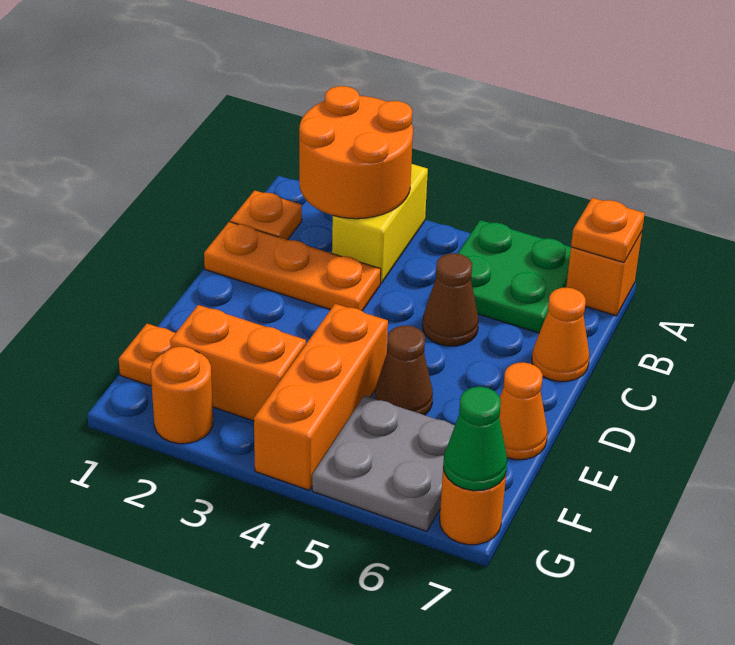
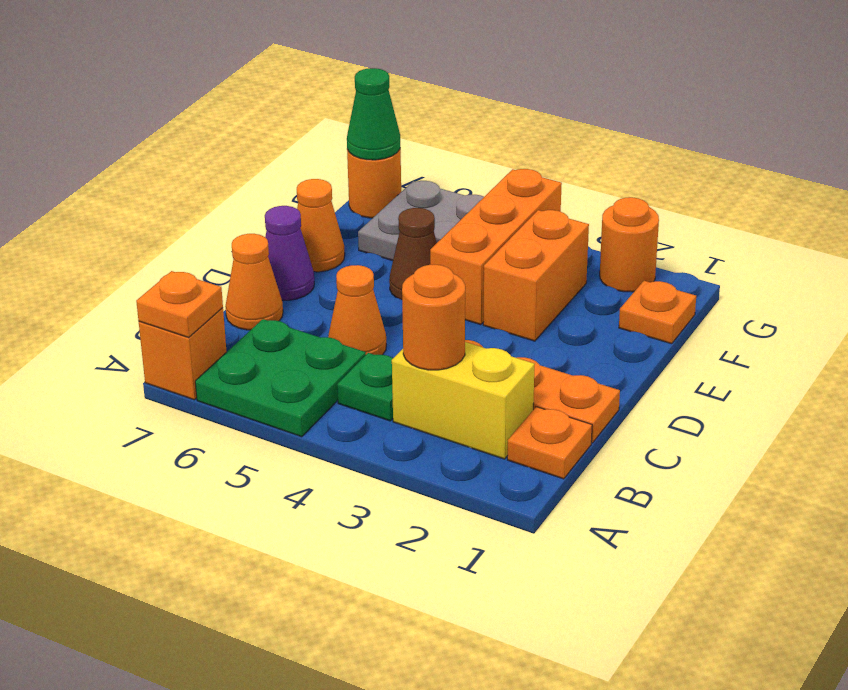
orange 2x2 round brick [299,86,413,219] -> orange 1x1 round brick [402,265,465,370]
yellow 1x2 brick [332,164,428,284] -> yellow 1x2 brick turned to [392,342,534,459]
none -> green 1x1 plate [337,353,393,421]
brown 1x1 cone [422,253,479,346] -> orange 1x1 cone [328,265,386,355]
none -> purple 1x1 cone [265,206,314,300]
orange 1x2 brick [170,305,306,421] -> orange 1x2 brick turned to [483,210,589,341]

